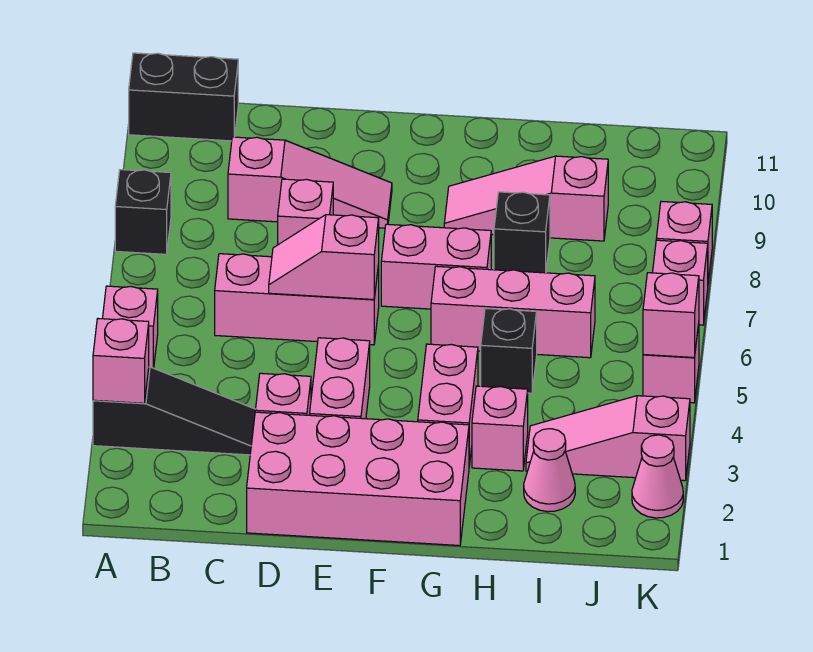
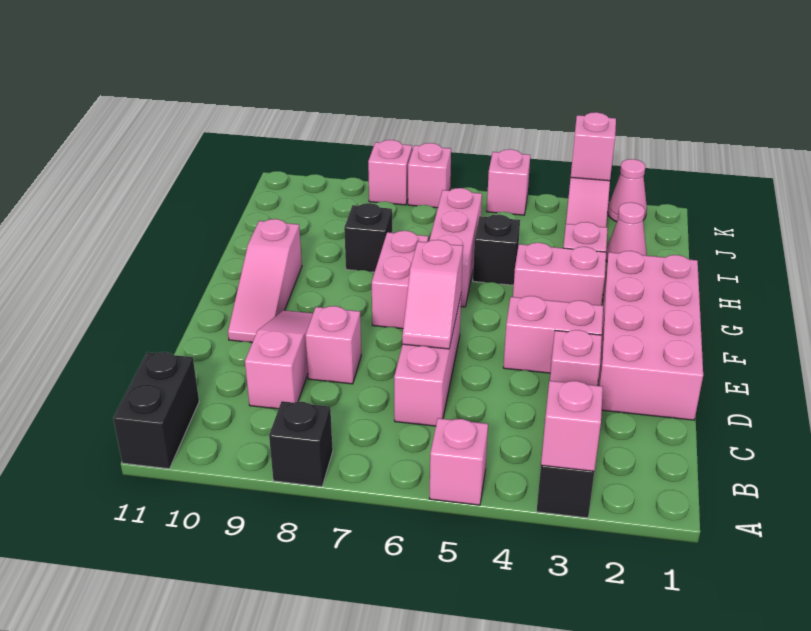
pink 1x3 slope [444,156,608,241] -> pink 1x3 slope moved to [228,219,302,342]
pink 1x1 brick [643,273,699,358] -> pink 1x1 brick moved to [571,112,616,181]

